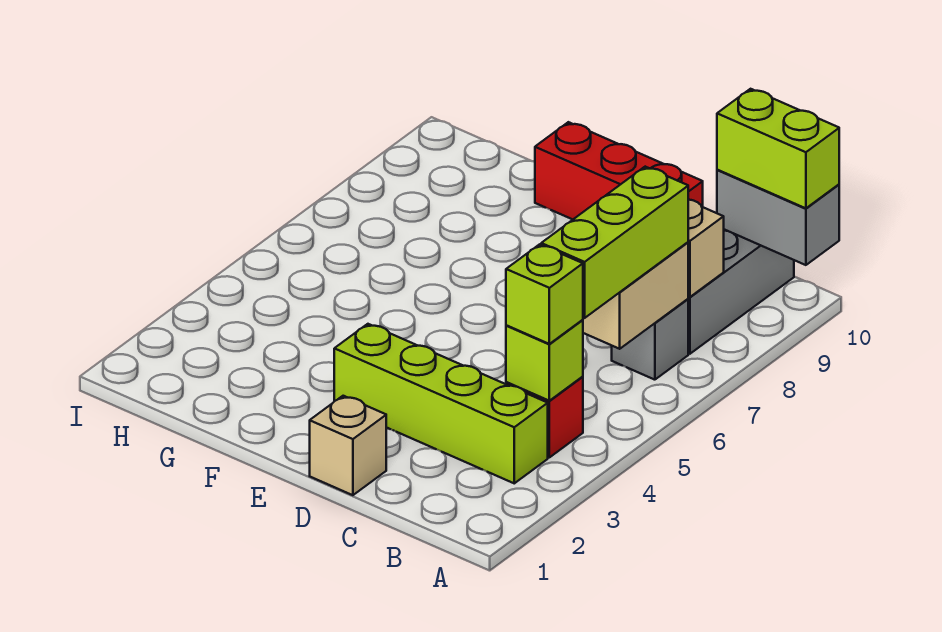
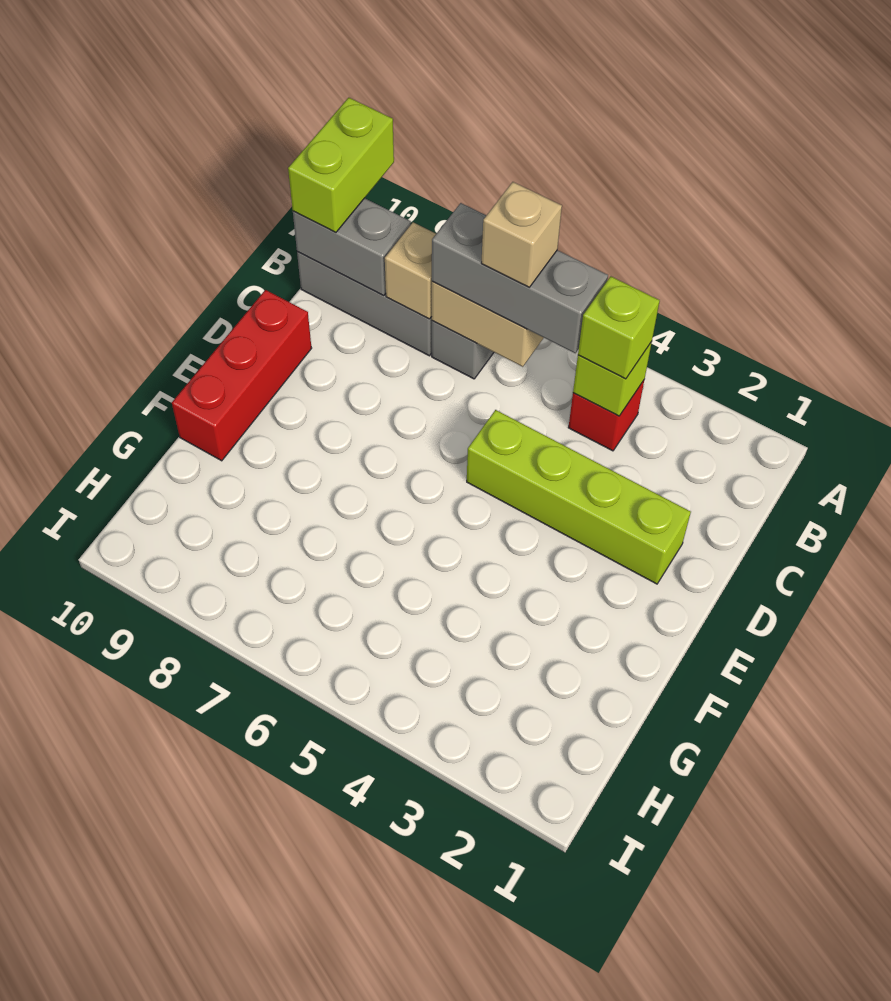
grey 1x2 brick [717,170,839,265] -> grey 1x2 brick turned to [293,198,411,296]
lime 1x4 brick [334,324,548,483] -> lime 1x4 brick turned to [467,410,691,584]
lime 1x3 brick [541,167,688,318] -> grey 1x3 brick [432,203,608,353]
tan 1x1 brick [310,396,386,495] -> tan 1x1 brick moved to [481,182,562,287]

